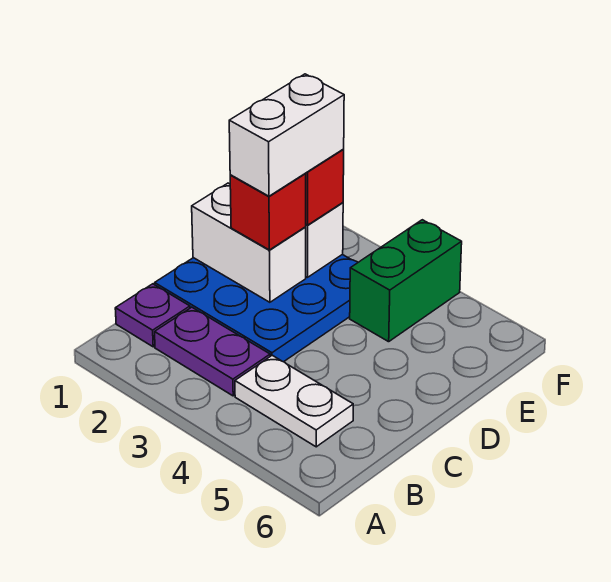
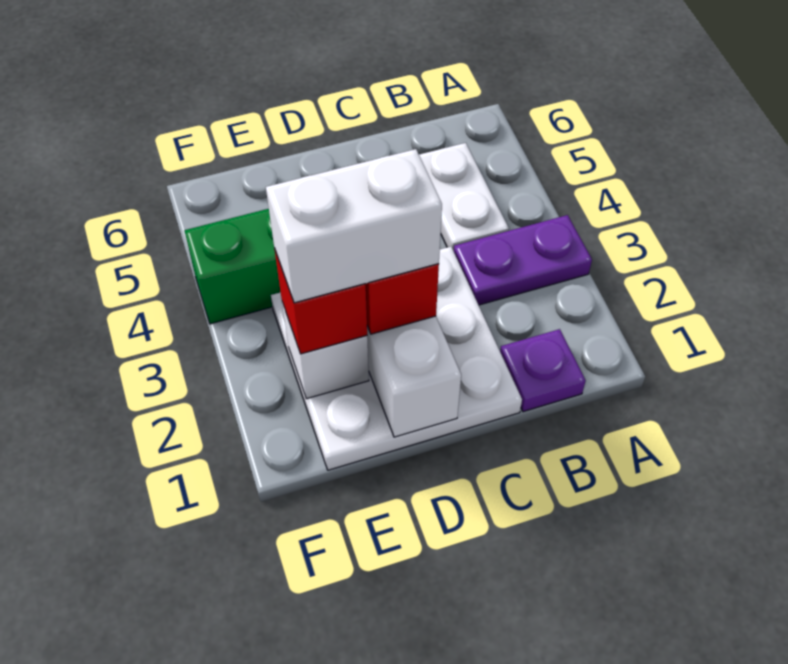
purple 1x2 plate [155,307,270,396] -> purple 1x2 plate turned to [454,215,592,305]
blue 3x3 plate [155,255,358,362] -> white 3x3 plate [271,247,522,470]

